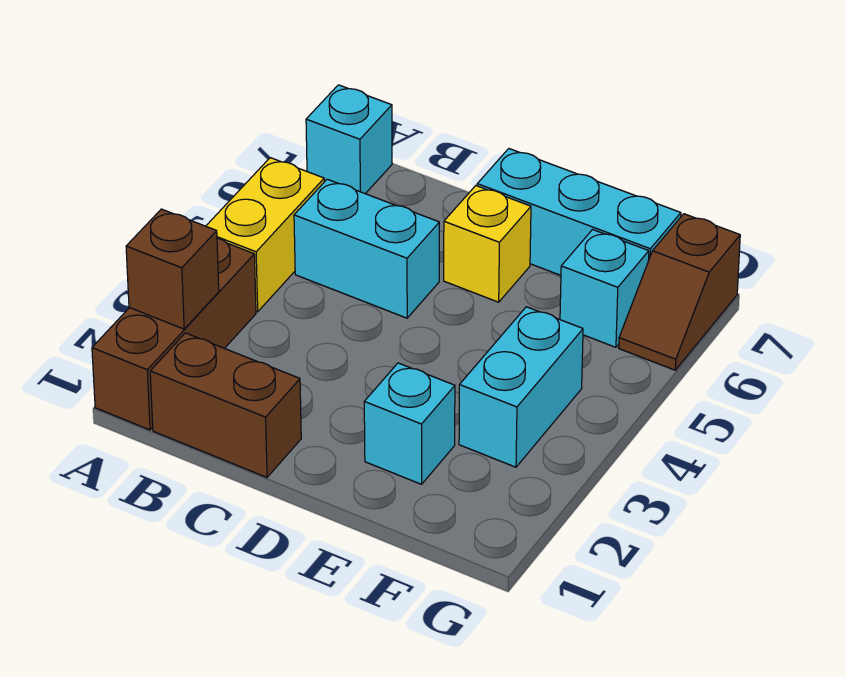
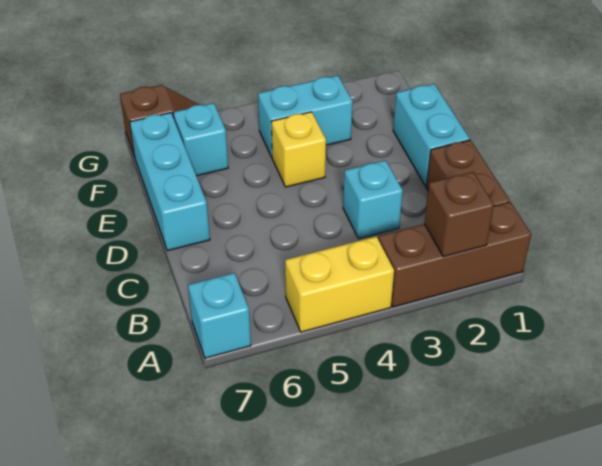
cyan 1x2 brick [294,179,439,318] -> cyan 1x2 brick moved to [393,84,470,186]
yellow 1x1 brick [444,186,531,302] -> yellow 1x1 brick moved to [271,112,326,187]
cyan 1x1 brick [364,363,455,484] -> cyan 1x1 brick moved to [343,160,403,239]

